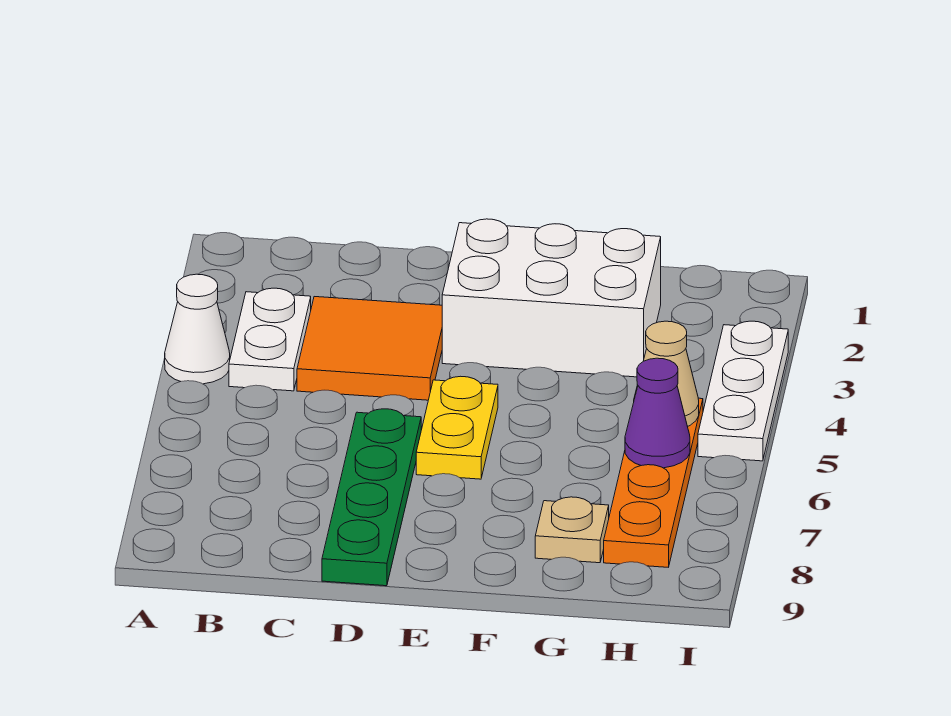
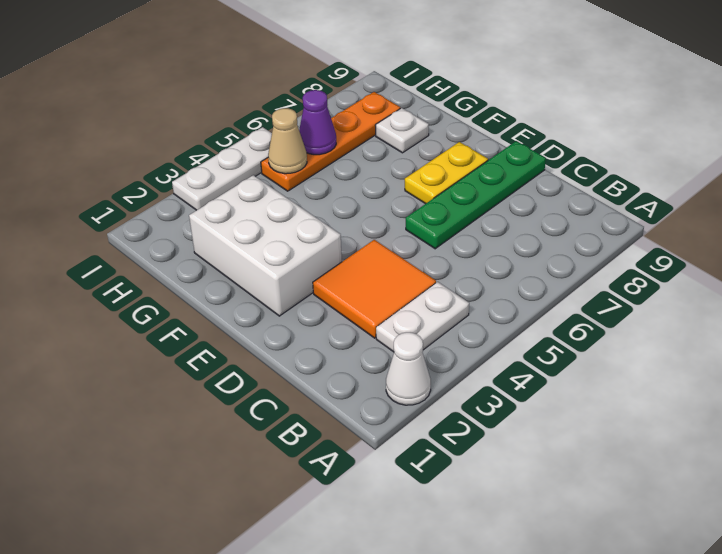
white 1x1 cone [165,274,230,384] -> white 1x1 cone moved to [386,332,431,405]
yellow 1x2 plate [416,376,498,479] -> yellow 1x2 plate moved to [405,142,488,204]
tan 1x1 plate [535,497,609,563] -> white 1x1 plate [375,108,429,153]

